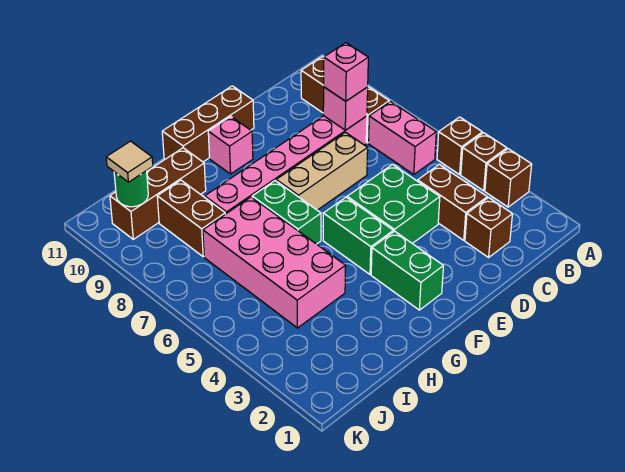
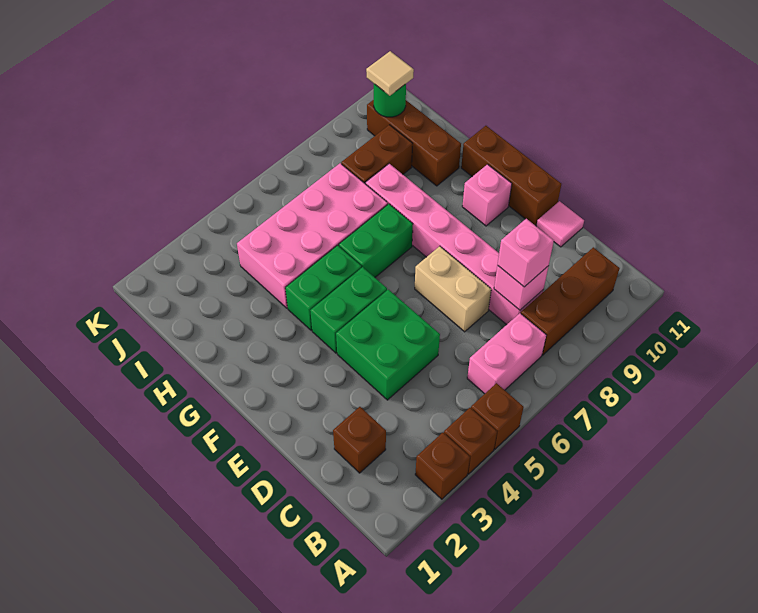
brown 1x2 brick [418,165,487,240] -> none
tan 1x3 brick [276,132,368,210] -> tan 1x2 brick [415,246,491,332]
none -> pink 1x1 tile [536,201,584,247]
green 1x2 brick [371,231,443,310] -> green 1x2 brick moved to [285,245,361,330]

